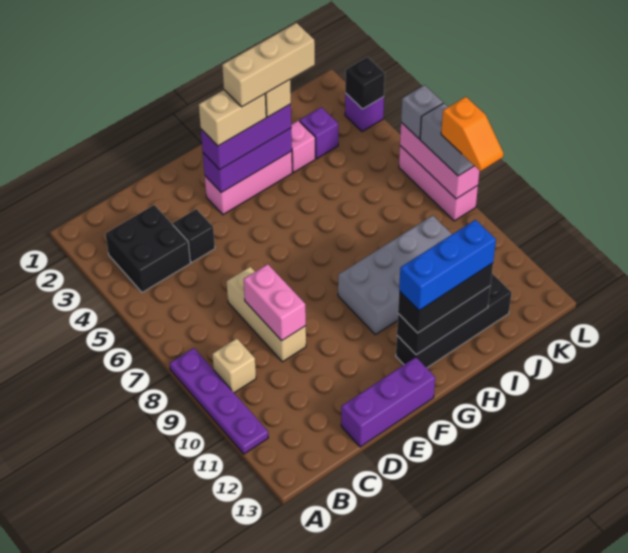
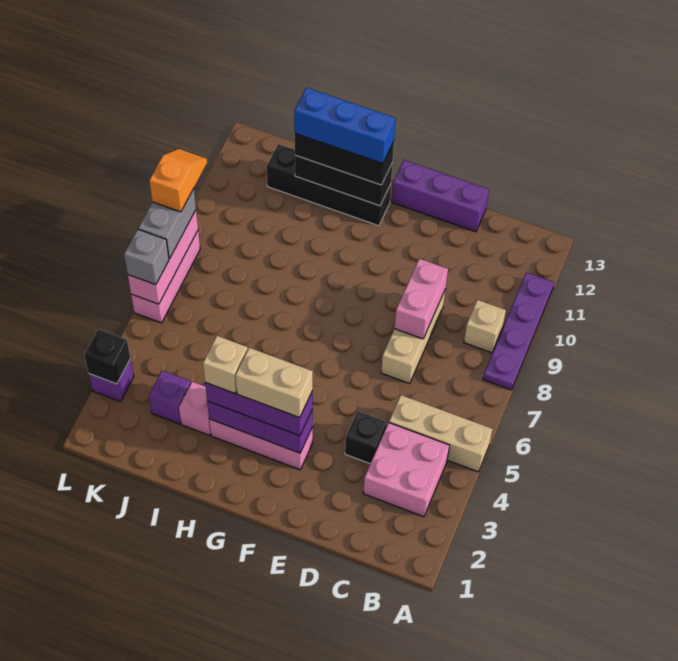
black 2x2 brick [105,205,190,292] -> pink 2x2 brick [363,423,450,517]
tan 1x3 brick [222,23,315,107] -> tan 1x3 brick moved to [389,395,492,472]
grey 2x4 brick [338,215,452,335] -> none

